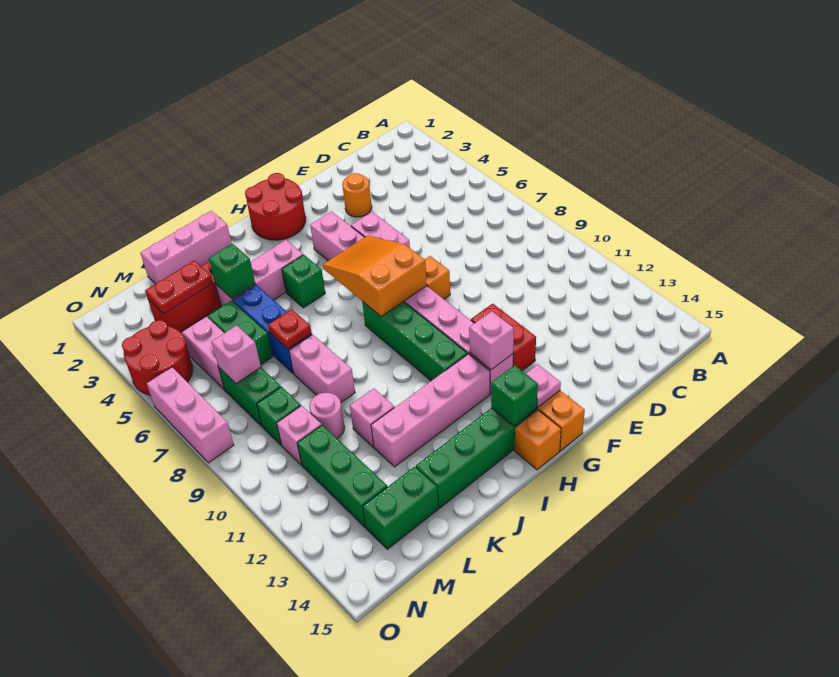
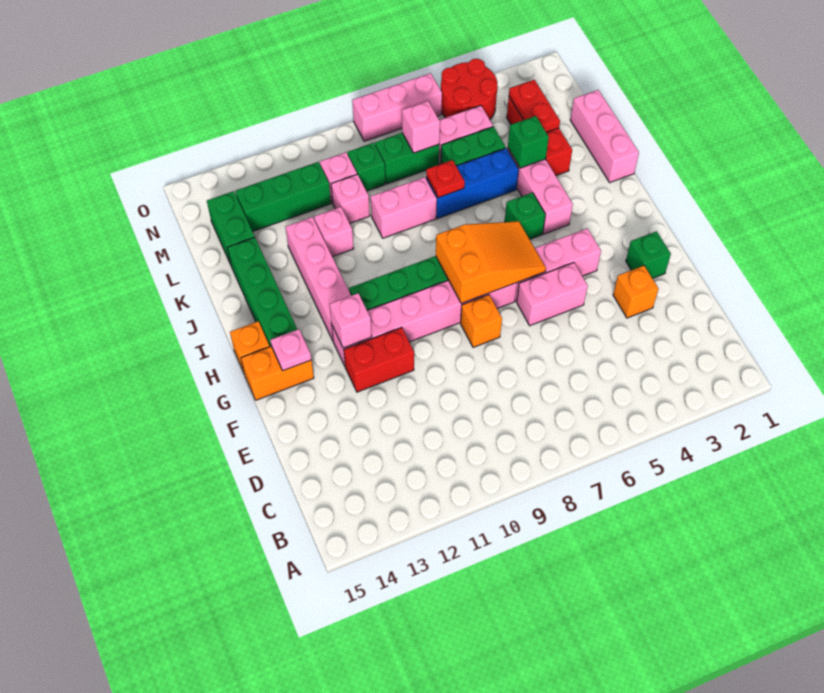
orange 1x1 round brick [342,173,372,217] -> orange 1x1 brick [613,266,658,318]
red 2x2 round brick [245,173,306,240] -> none
green 1x1 brick [491,365,538,426] -> green 1x1 brick moved to [626,231,671,279]
pink 1x1 round brick [309,393,345,438] -> pink 1x1 brick [331,174,370,223]

